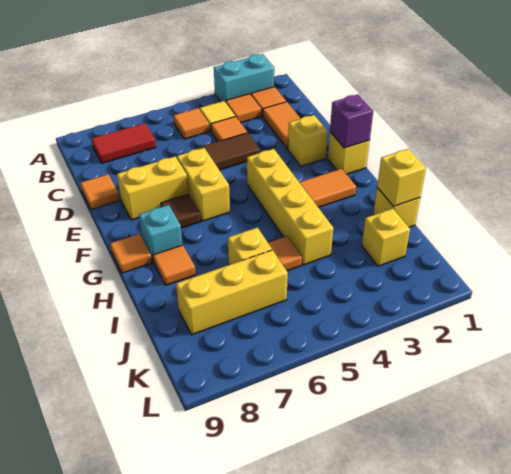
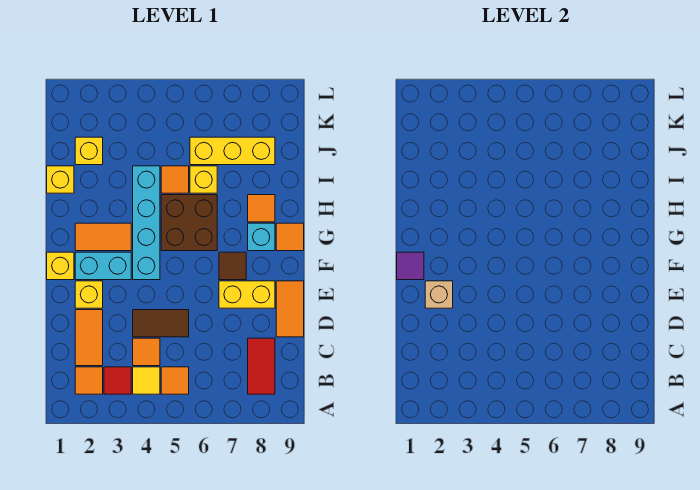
cyan 1x2 brick [214,54,274,102] -> cyan 1x2 brick moved to [75,252,131,280]
orange 1x1 tile [226,94,261,123] -> red 1x1 tile [104,367,131,394]
red 1x2 tile [91,123,156,163] -> red 1x2 tile turned to [248,338,275,394]
orange 1x1 tile [81,174,119,210] -> orange 1x2 tile [276,281,304,337]
none -> tan 1x1 brick [425,281,453,308]
yellow 1x2 brick [177,148,230,221] -> none
purple 1x1 brick [330,94,373,148] -> purple 1x1 tile [397,252,424,280]
yellow 1x4 brick [247,149,333,265] -> cyan 1x4 brick [133,166,160,280]
none -> brown 2x2 brick [161,195,217,251]
yellow 1x1 brick [377,149,426,206] -> none

